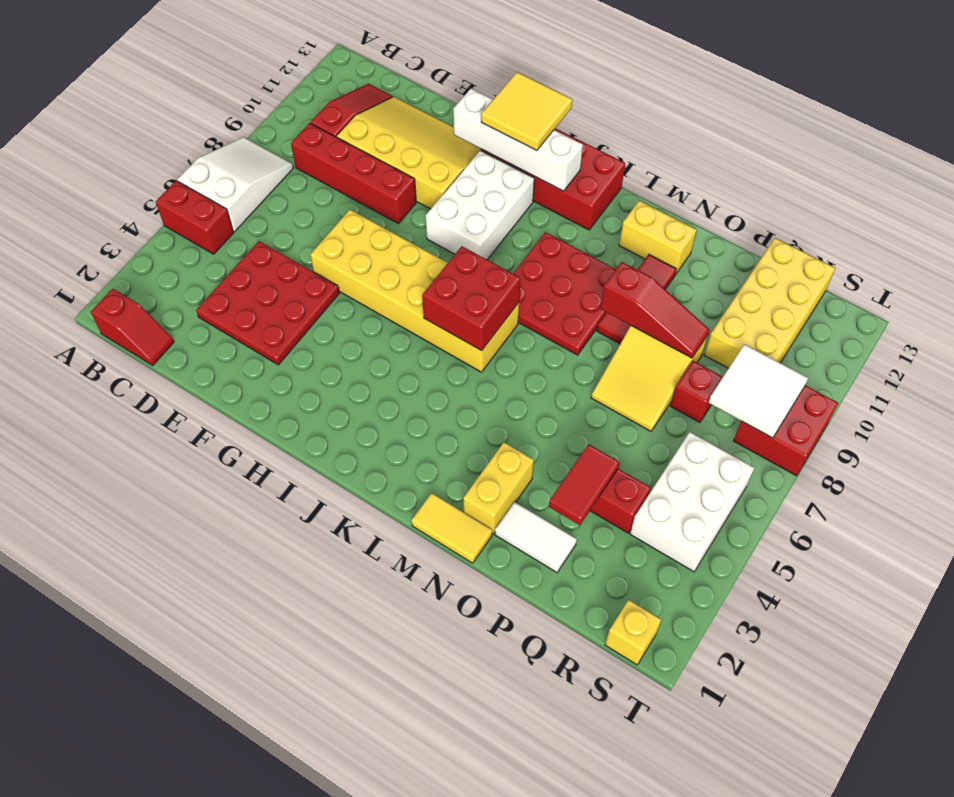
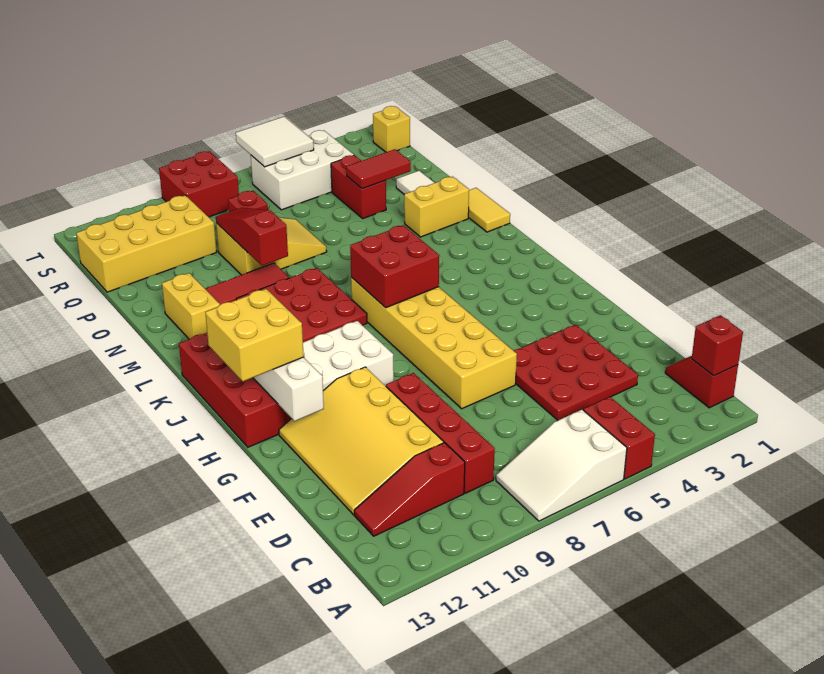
none -> red 1x1 brick [692,315,743,376]
yellow 2x2 tile [481,72,572,151] -> yellow 2x2 brick [205,289,304,381]
white 2x2 tile [708,344,808,438] -> white 2x2 tile moved to [236,117,314,167]

